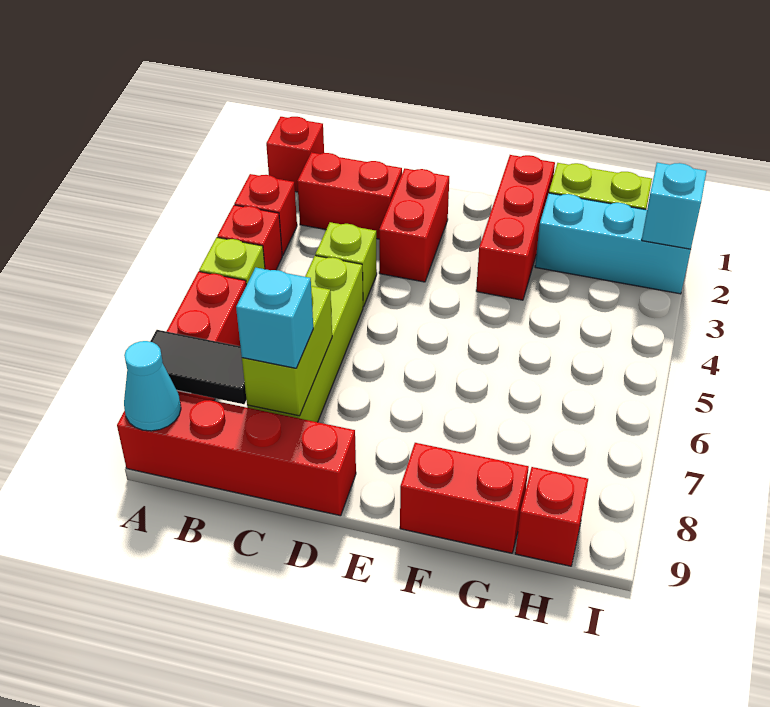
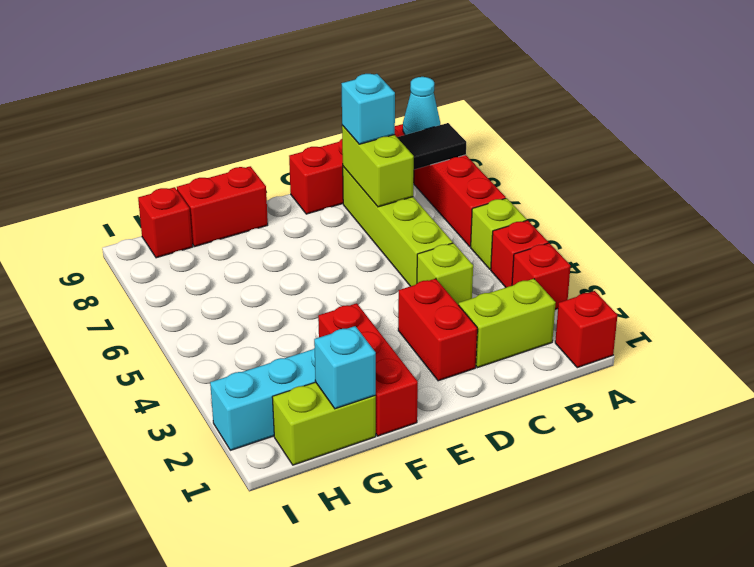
red 1x2 brick [297,152,402,239] -> lime 1x2 brick [459,279,556,368]
cyan 1x1 brick [642,163,706,249] -> cyan 1x1 brick moved to [314,326,376,409]

